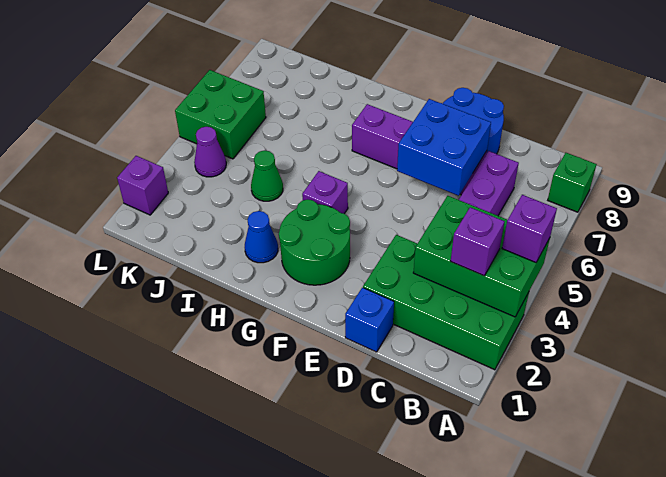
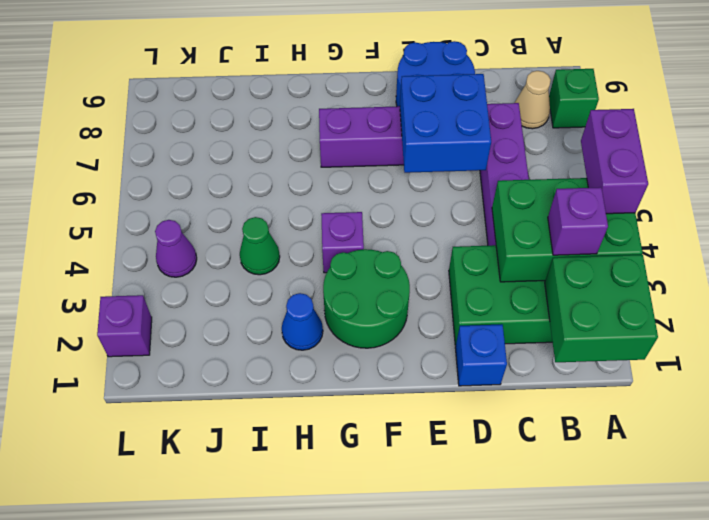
purple 1x1 brick [502,195,557,262] -> purple 1x2 brick [581,109,648,214]
none -> tan 1x1 cone [515,71,551,129]
green 2x2 brick [175,70,266,159] -> green 2x2 brick moved to [545,255,658,362]

